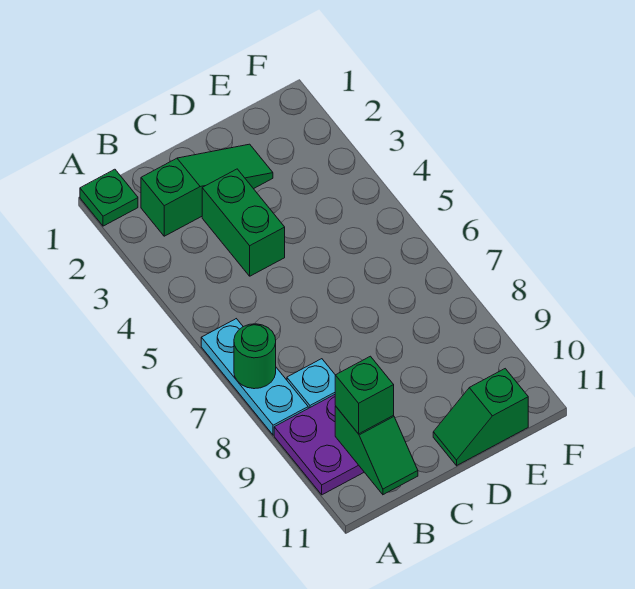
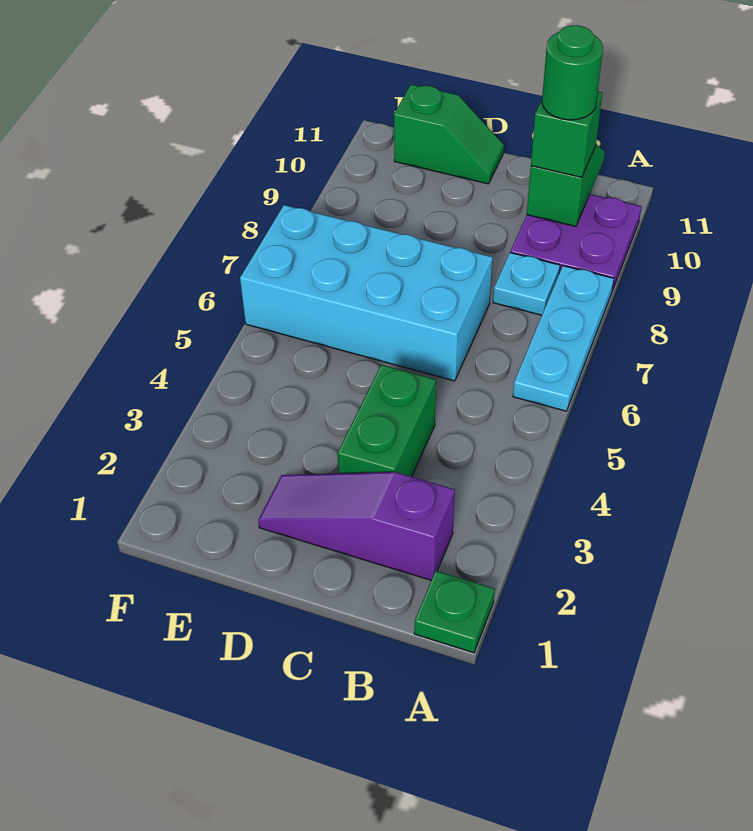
green 1x1 round brick [234,324,276,389] -> green 1x1 round brick moved to [542,25,603,120]
green 1x3 slope [141,144,273,236] -> purple 1x3 slope [258,472,455,580]
none -> cyan 2x4 brick [240,205,492,381]

